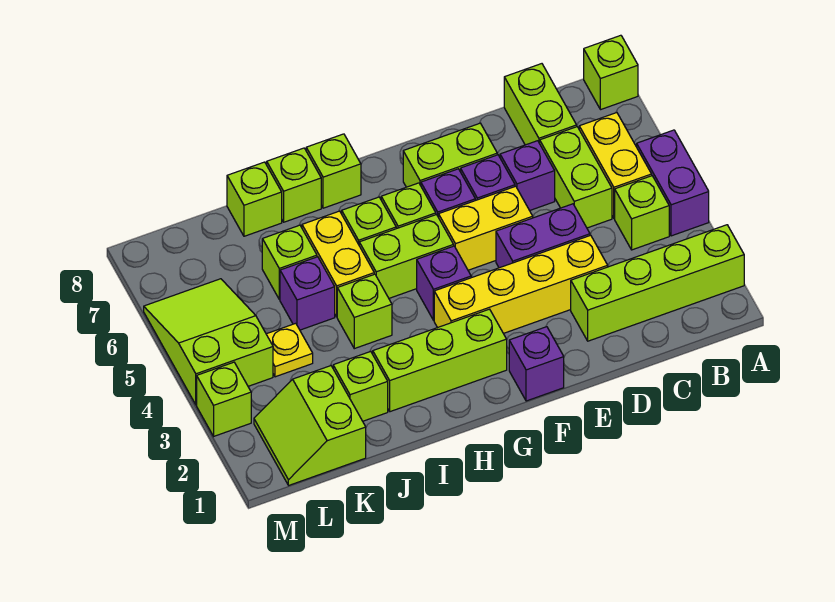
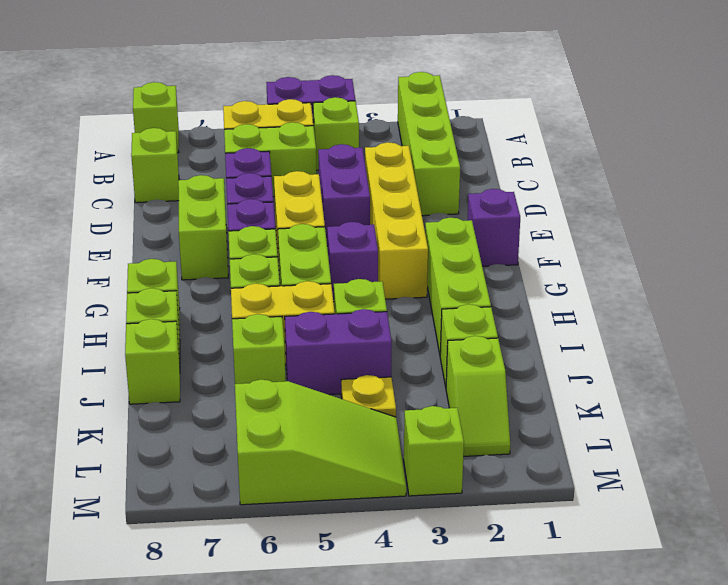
lime 1x2 brick [504,64,577,145] -> lime 1x1 brick [131,128,179,203]
purple 1x1 brick [280,257,335,330] -> purple 1x2 brick [285,309,392,395]
lime 2x2 slope [254,366,366,485] -> lime 1x2 slope [446,336,510,456]
lime 2x3 slope [144,279,273,405] -> lime 2x3 slope turned to [235,379,406,505]

